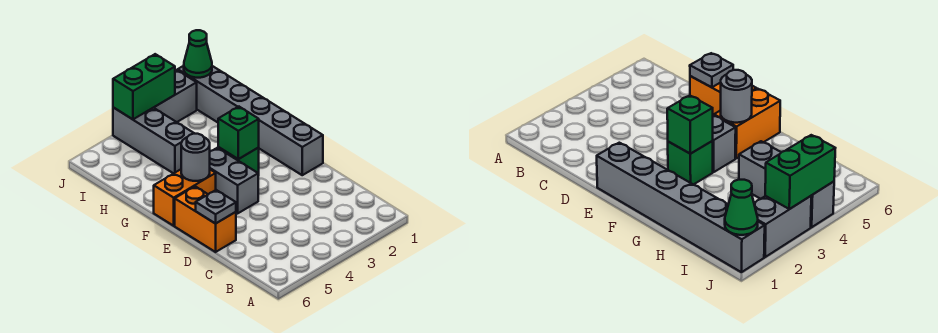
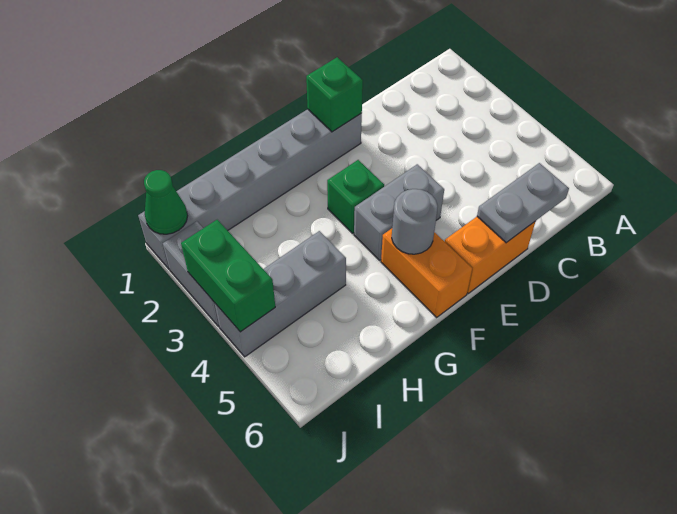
grey 1x1 plate [196,190,236,224] -> grey 1x2 plate [477,163,569,243]
green 1x1 brick [218,107,259,159] -> green 1x1 brick moved to [306,57,363,132]

